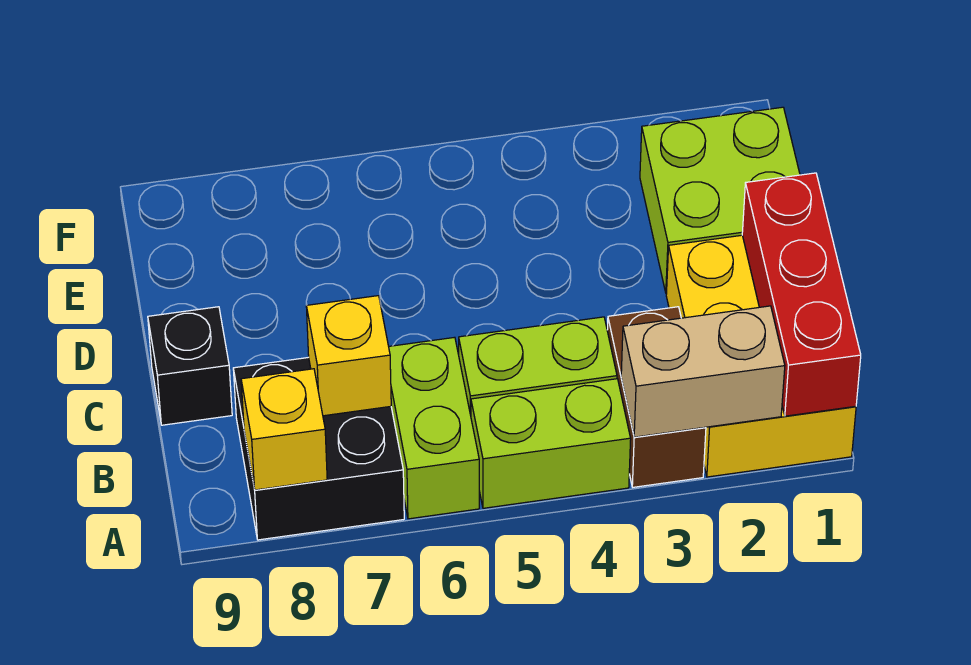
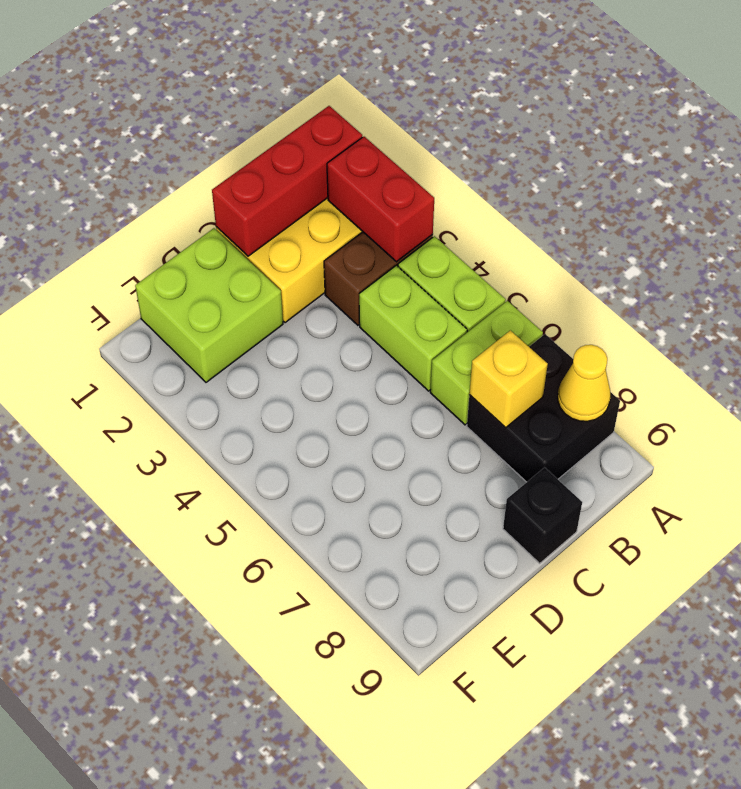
tan 1x2 brick [621,306,785,437] -> red 1x2 brick [327,137,434,262]
yellow 1x1 brick [241,369,327,490] -> yellow 1x1 cone [558,345,610,421]

